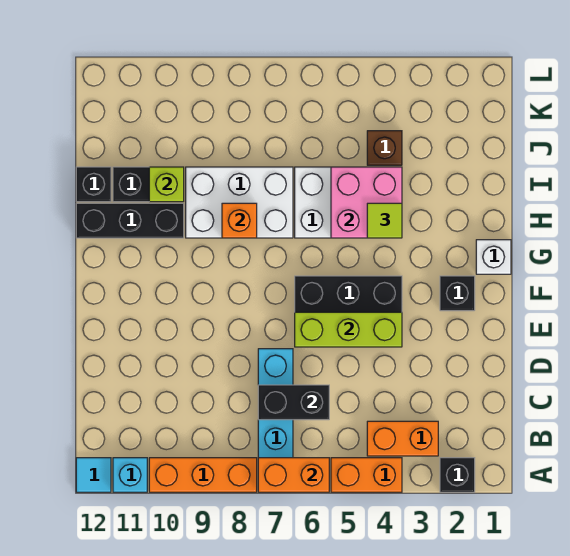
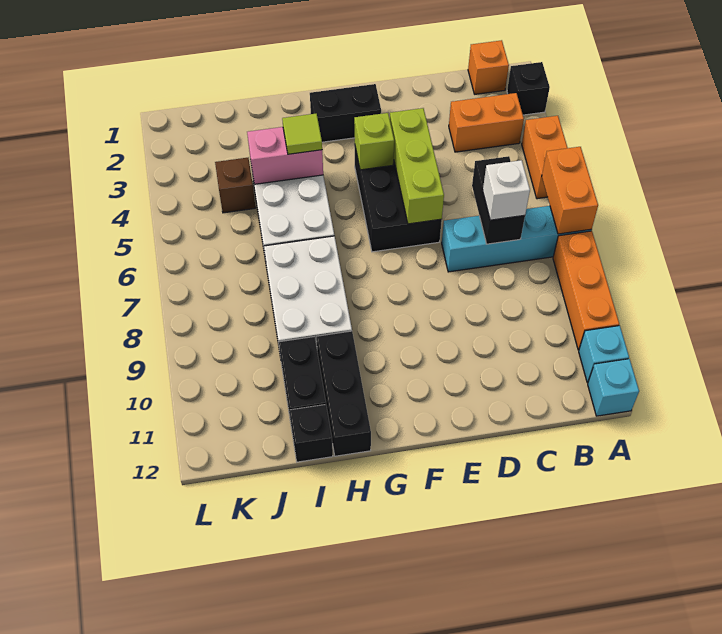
cyan 1x1 tile [76,458,111,492] -> cyan 1x1 brick [588,359,639,416]
orange 1x2 brick [367,421,438,456] -> orange 1x2 brick turned to [449,93,524,152]
black 1x1 brick [440,276,475,311] -> black 1x2 brick [310,84,381,142]
white 1x1 brick [476,240,511,274] -> white 1x1 brick moved to [483,160,530,220]
pink 2x2 brick [331,167,402,238] -> pink 1x2 brick [247,127,323,184]
orange 1x1 brick [222,203,257,238] -> orange 1x1 brick moved to [468,40,509,94]
lime 1x1 brick [149,167,184,202] -> lime 1x1 brick moved to [354,113,394,170]

